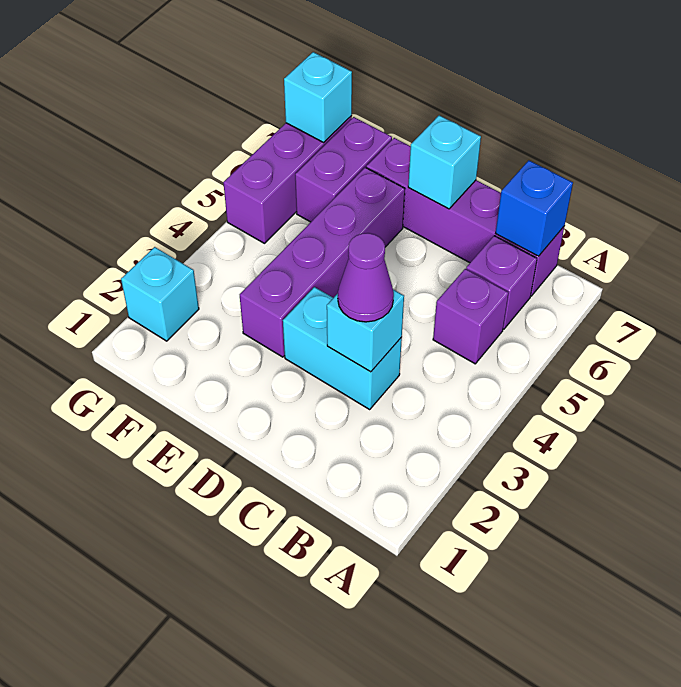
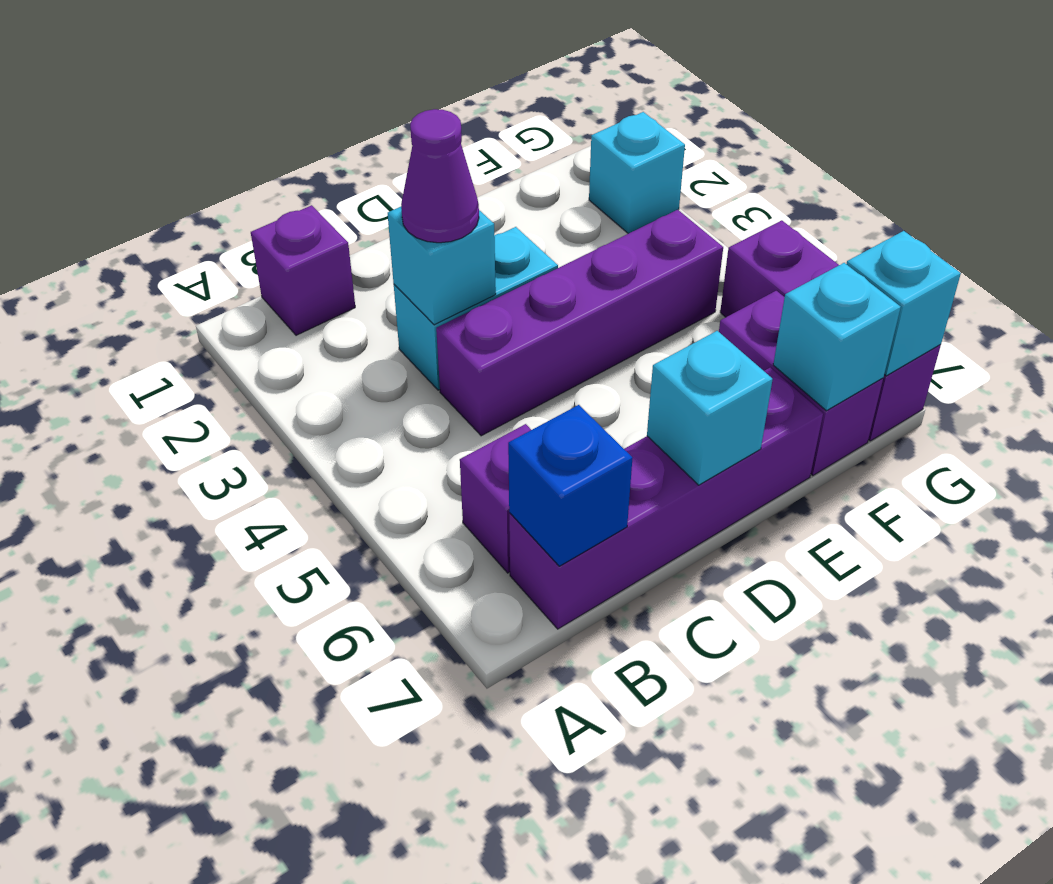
purple 1x1 brick [433,269,509,364] -> purple 1x1 brick moved to [251,205,355,335]
purple 1x4 brick [240,167,405,357] -> purple 1x4 brick turned to [436,210,723,436]
none -> cyan 1x1 brick [773,263,901,411]

